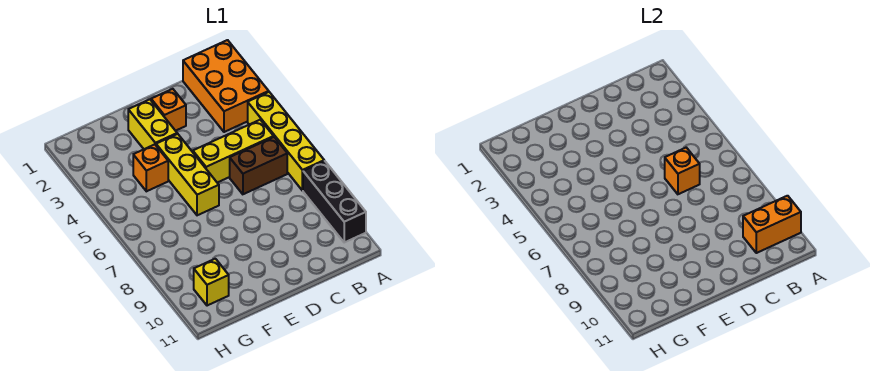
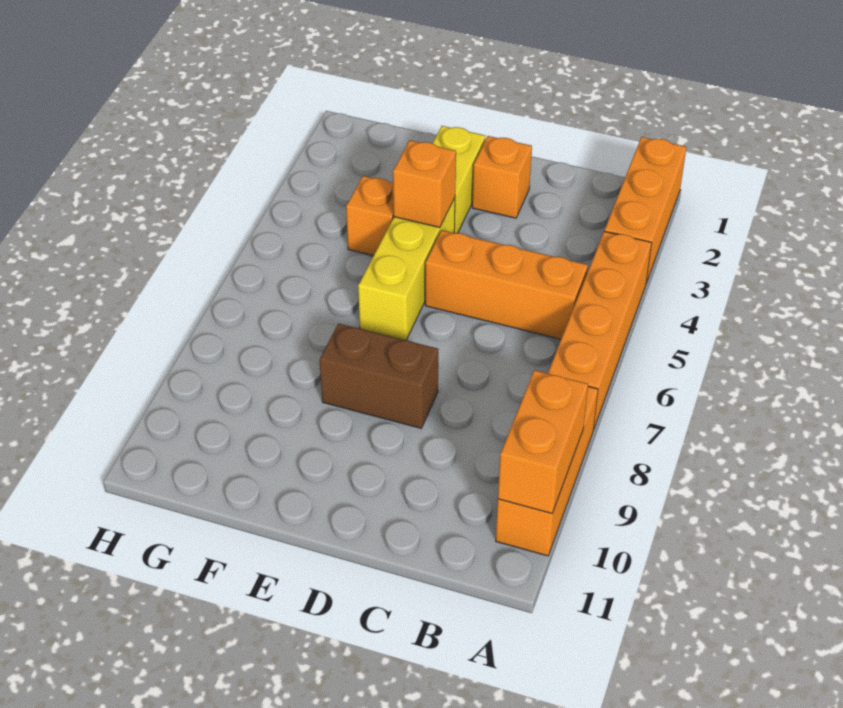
orange 2x3 brick [183,40,269,132] -> orange 1x3 brick [604,137,686,283]
yellow 1x4 brick [248,92,324,191] -> orange 1x4 brick [548,231,652,430]
black 1x3 brick [303,161,366,242] -> orange 1x3 brick [496,386,598,556]
orange 1x2 brick [743,196,801,253] -> orange 1x2 brick turned to [498,370,588,513]
yellow 1x3 brick [193,120,274,183] -> orange 1x3 brick [425,230,588,339]
brown 1x2 brick [230,137,287,194] -> brown 1x2 brick moved to [320,324,439,428]
orange 1x1 brick [665,148,700,194] -> orange 1x1 brick moved to [393,140,456,228]
yellow 1x1 brick [194,259,229,306] -> none

